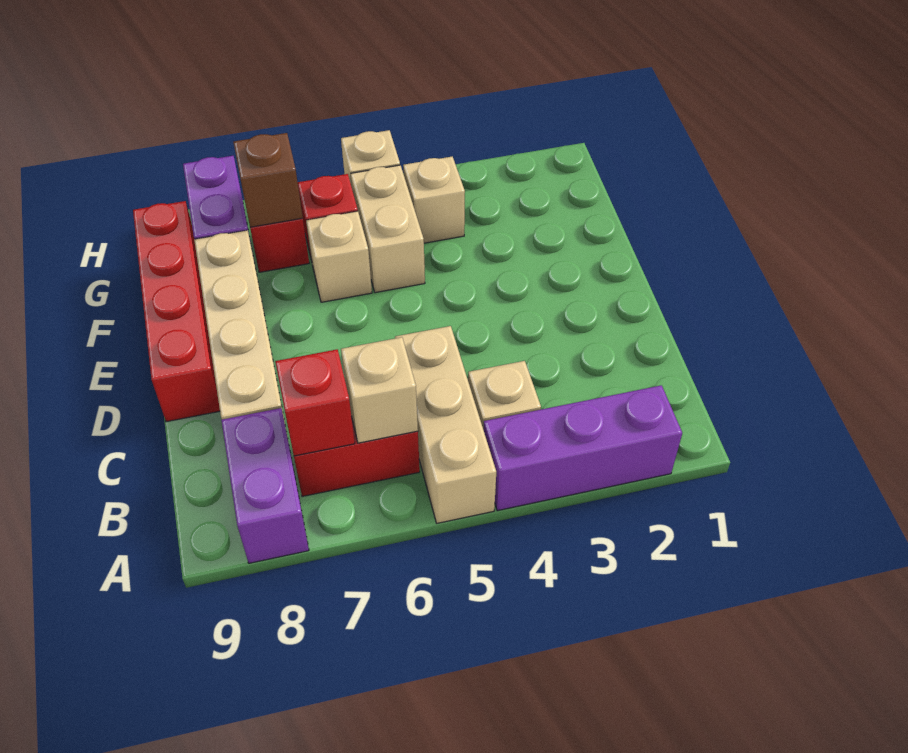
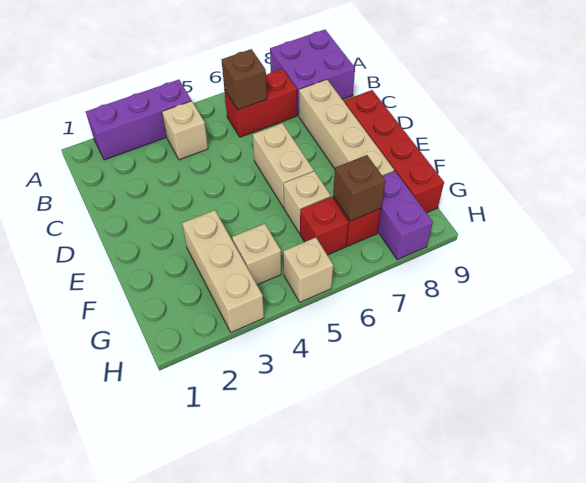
tan 1x3 brick [395,326,496,523] -> tan 1x3 brick moved to [182,210,264,332]
purple 1x2 brick [221,408,309,563] -> purple 2x2 brick [270,30,355,116]
tan 1x1 brick [341,337,418,443] -> brown 1x1 brick [222,49,267,110]
red 1x1 brick [275,349,355,456] -> none
tan 1x2 brick [351,165,425,293] -> tan 1x2 brick moved to [253,123,314,208]

